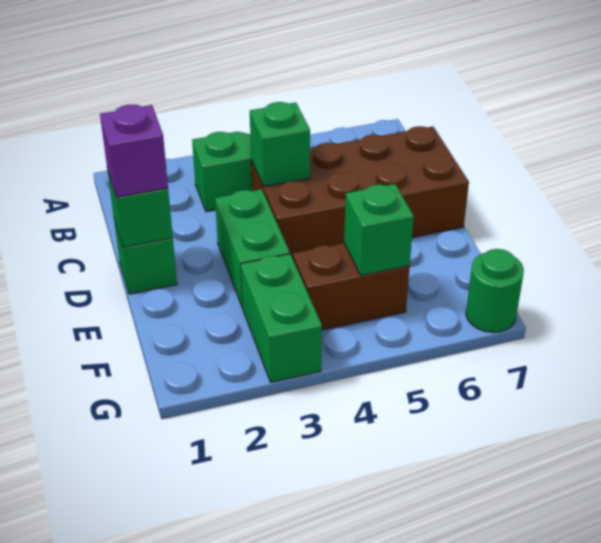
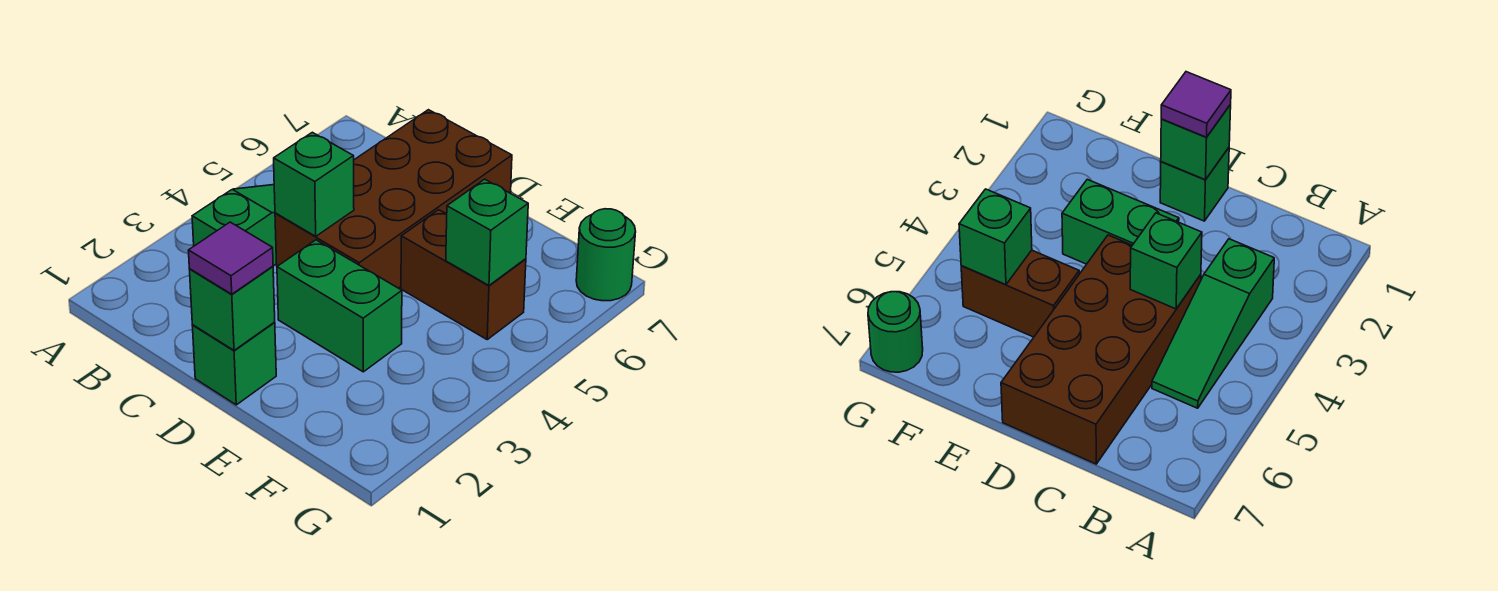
purple 1x1 brick [100,104,168,197] -> purple 1x1 tile [188,222,273,294]
green 1x2 brick [241,254,322,382] -> none
brown 1x2 brick [293,243,410,330] -> brown 1x2 brick turned to [401,210,526,339]

